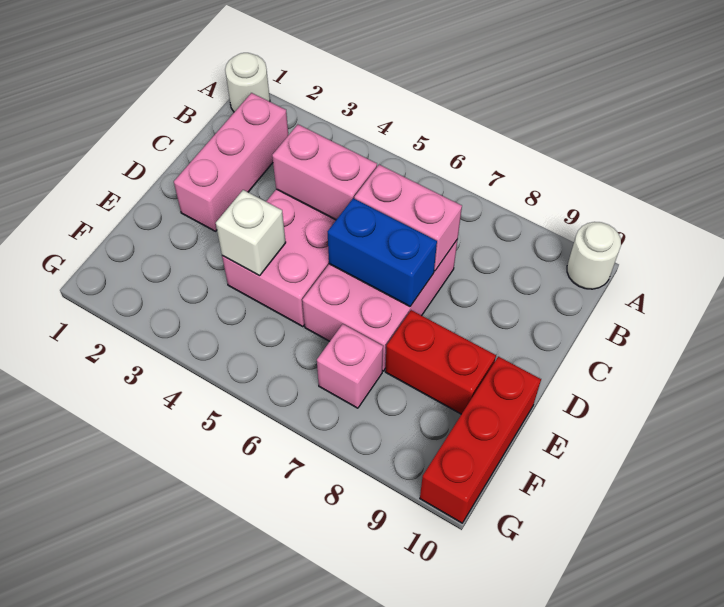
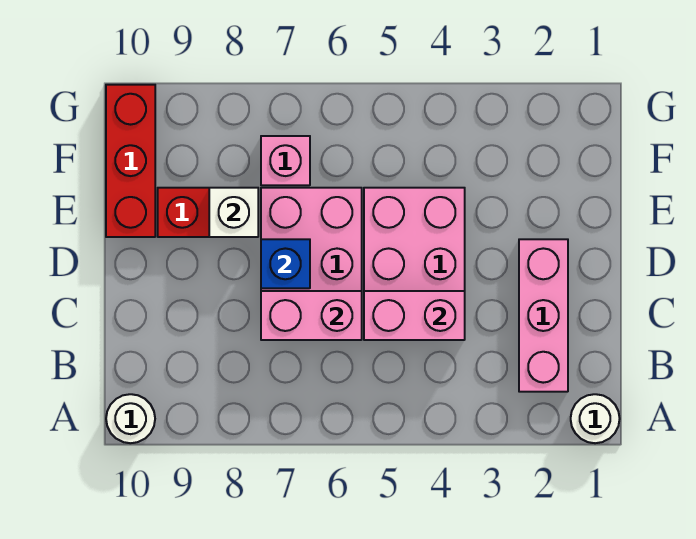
blue 1x2 brick [328,198,437,306] -> blue 1x1 brick [261,239,310,288]
white 1x1 brick [216,190,286,276] -> white 1x1 brick moved to [209,188,258,237]

